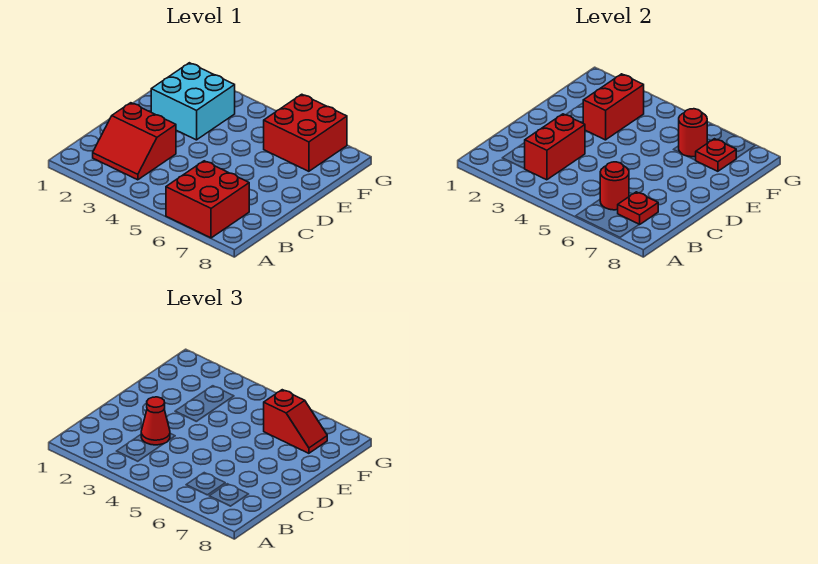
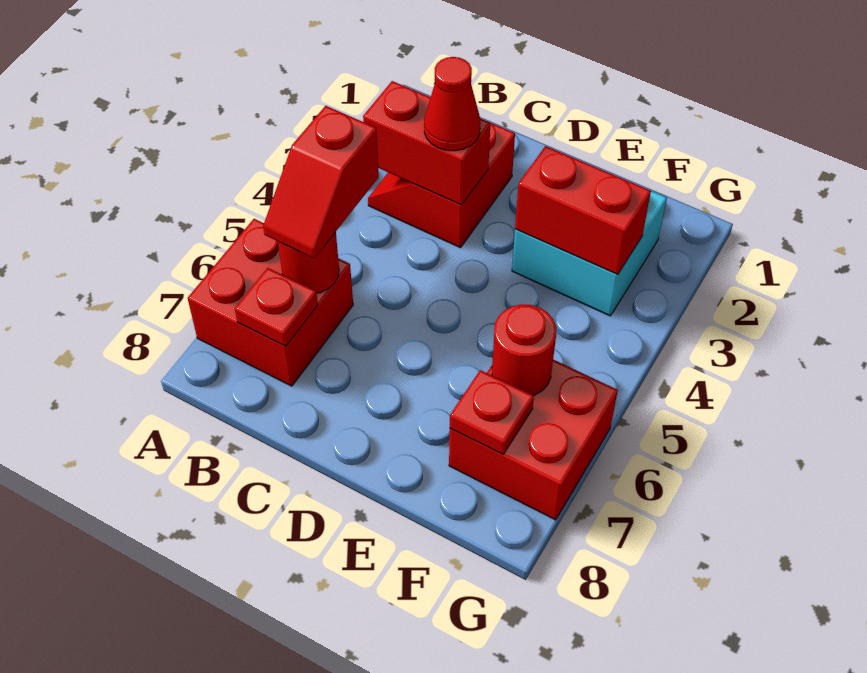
red 1x2 slope [264,390,327,453] -> red 1x2 slope moved to [263,106,379,258]

